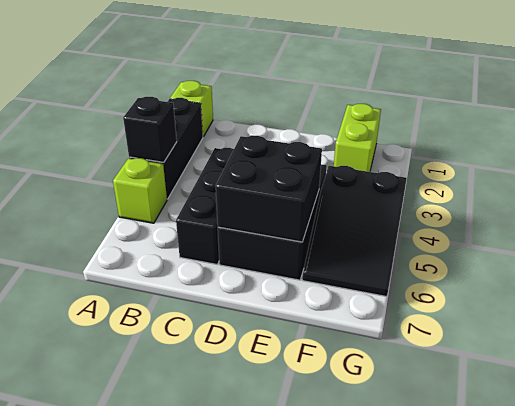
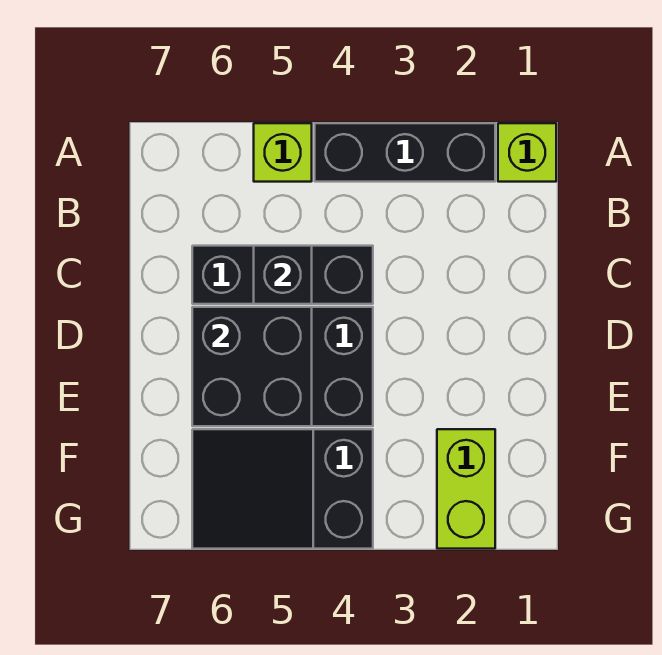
black 1x1 brick [123,97,177,162] -> black 1x1 brick moved to [254,246,312,304]
lime 1x2 brick [334,104,381,172] -> lime 1x2 brick turned to [437,429,495,549]

